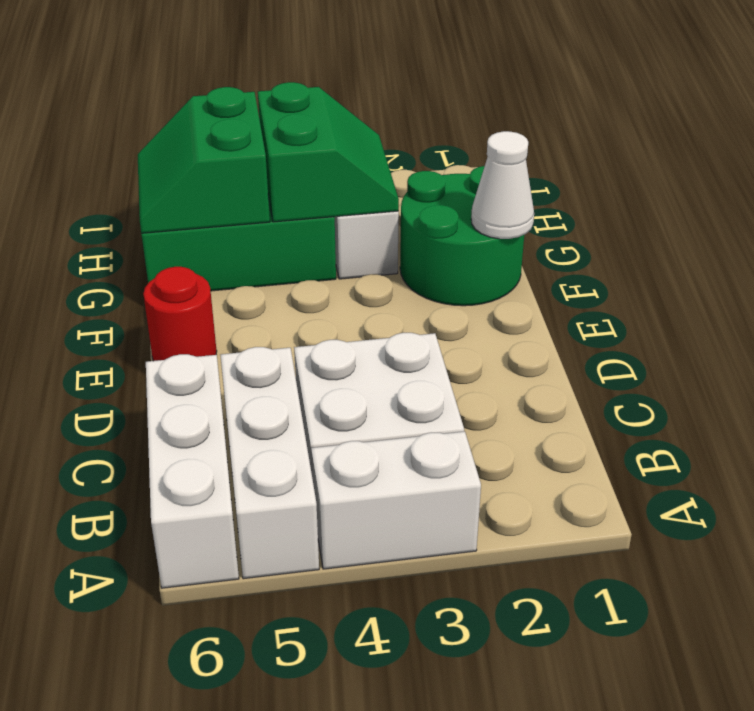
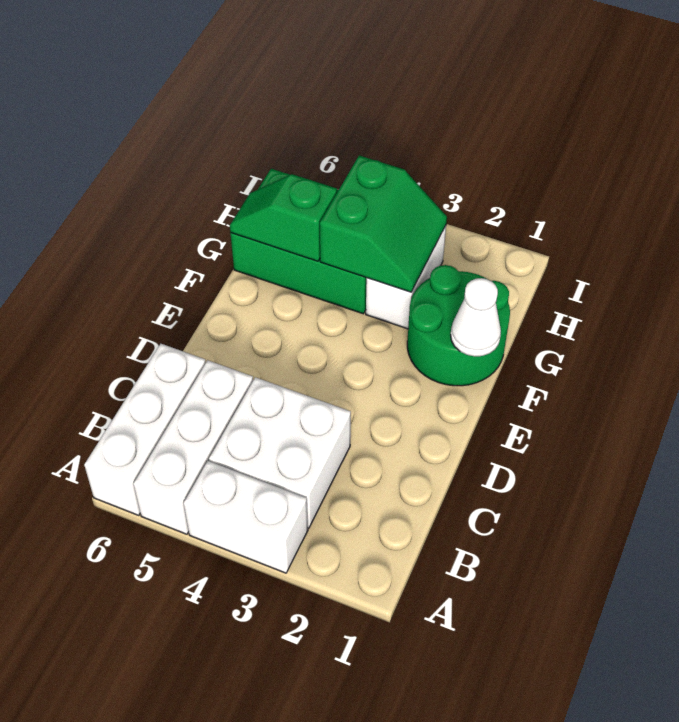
red 1x1 round brick [143,267,217,361] -> none
green 2x2 slope [138,87,270,233] -> green 1x2 slope [230,174,337,261]

